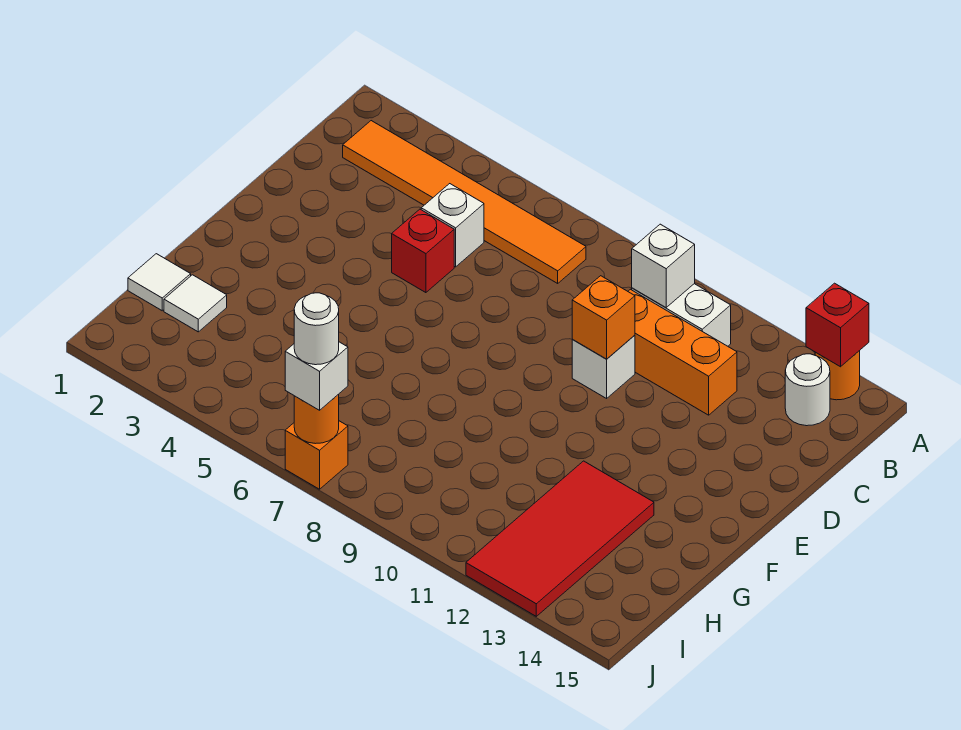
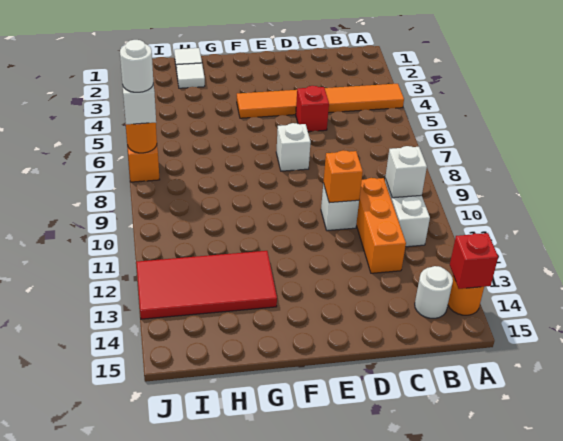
orange 1x6 tile [343,121,586,283] -> orange 1x6 tile turned to [237,84,404,118]
white 1x1 brick [421,184,484,267] -> white 1x1 brick moved to [276,123,311,171]

